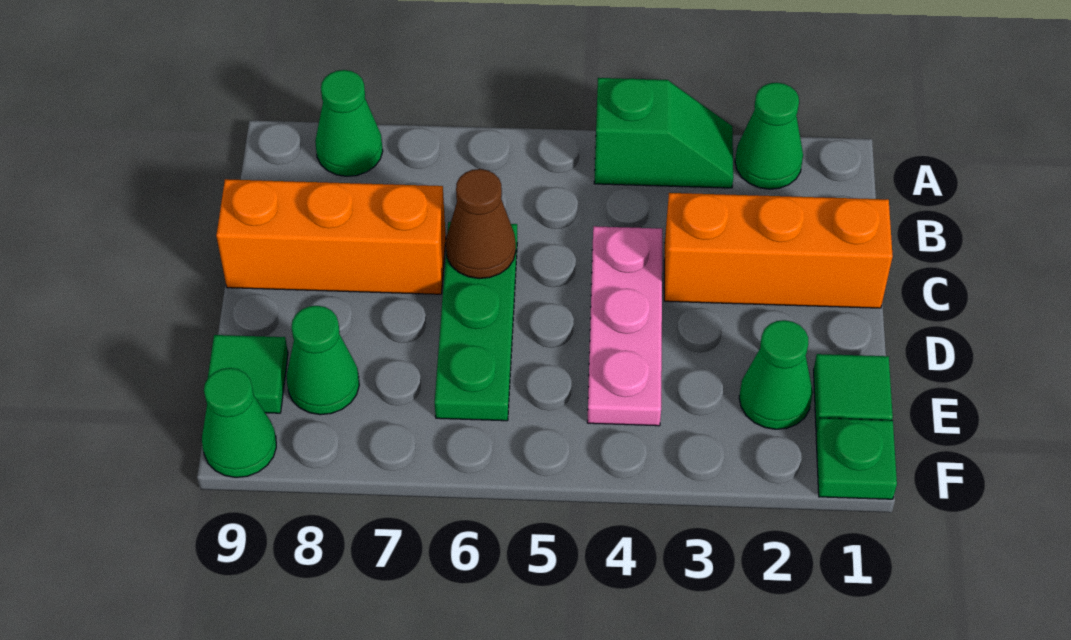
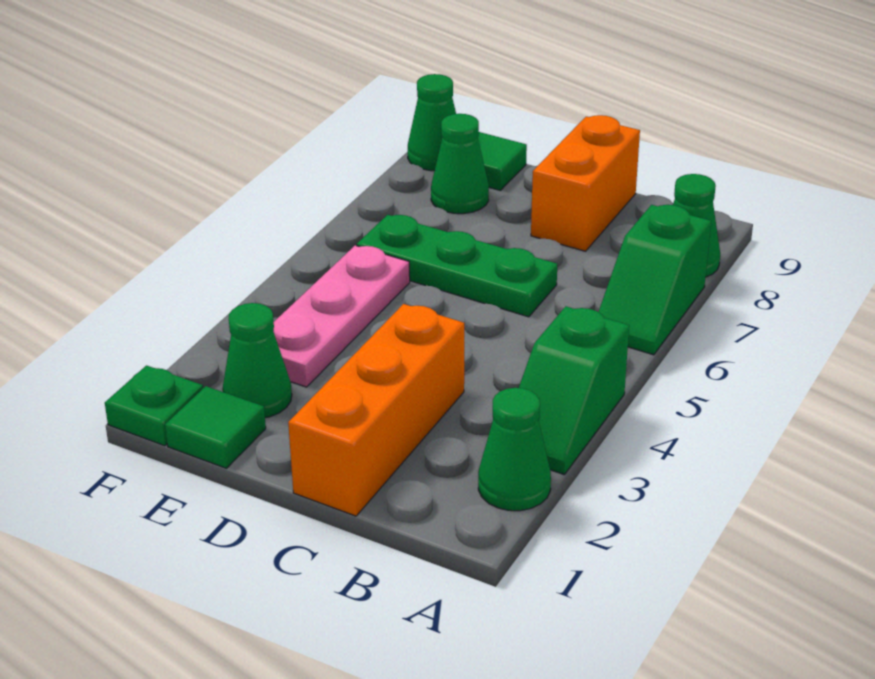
none -> green 1x2 slope [599,205,711,355]
pink 1x3 plate [587,226,662,426] -> pink 1x3 plate turned to [273,245,410,387]
brown 1x1 cone [446,169,516,279] -> none
orange 1x3 brick [216,179,446,294] -> orange 1x2 brick [531,115,640,251]

